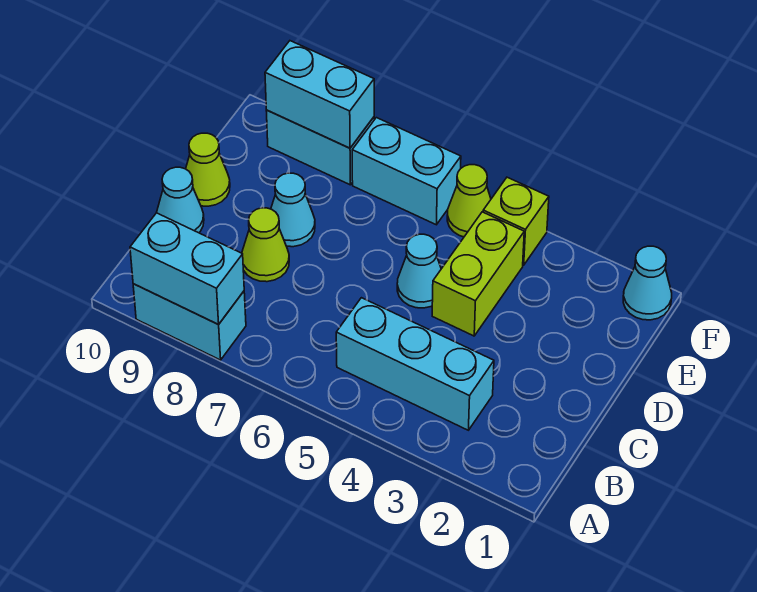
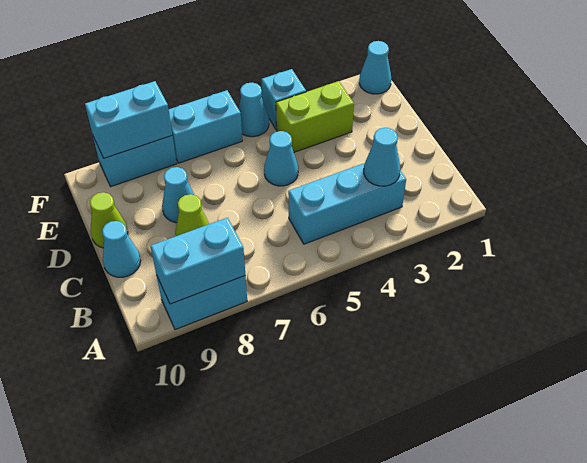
none -> cyan 1x1 cone [364,128,400,186]
lime 1x2 brick [432,212,524,336] -> lime 1x2 brick turned to [276,81,354,152]
lime 1x1 brick [483,177,549,265] -> cyan 1x1 brick [262,69,306,130]
lime 1x1 cone [447,165,491,237] -> cyan 1x1 cone [238,83,269,137]

